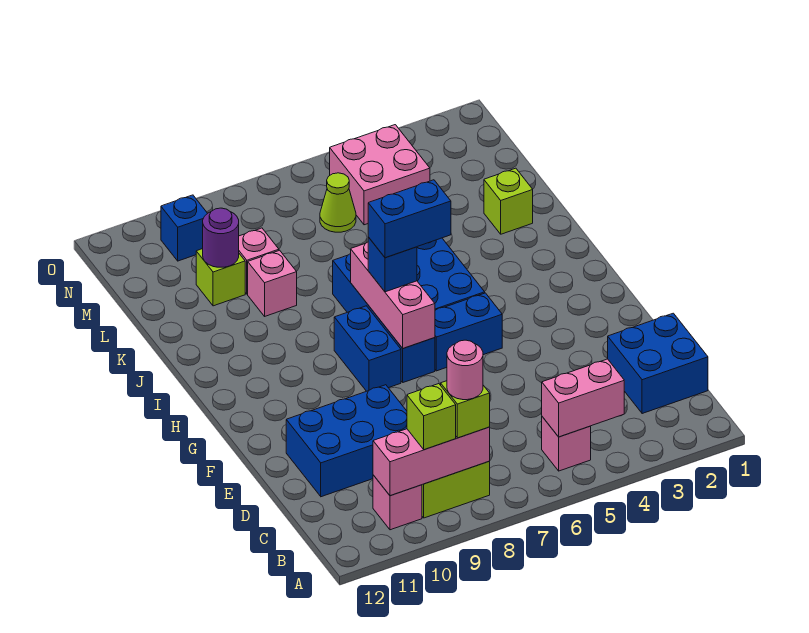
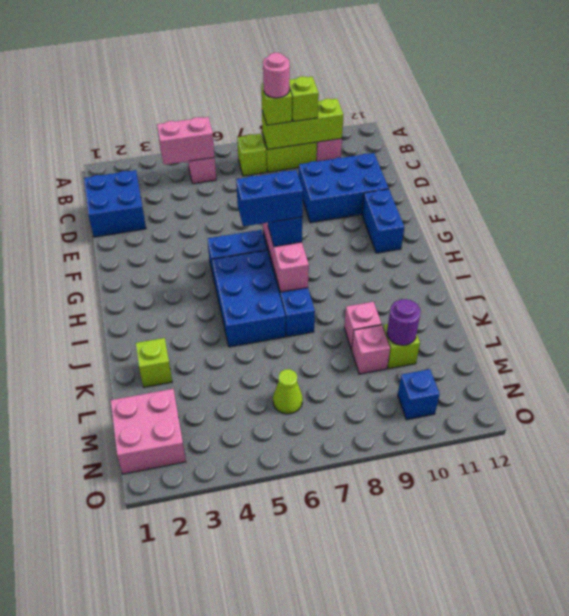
none -> lime 1x1 brick [237,134,267,176]
pink 1x3 brick [373,427,490,496] -> lime 1x3 brick [262,99,344,149]
blue 1x2 brick [334,306,401,391] -> blue 1x2 brick moved to [362,189,404,253]
pink 2x2 brick [330,125,430,225] -> pink 2x2 brick moved to [110,389,186,474]

